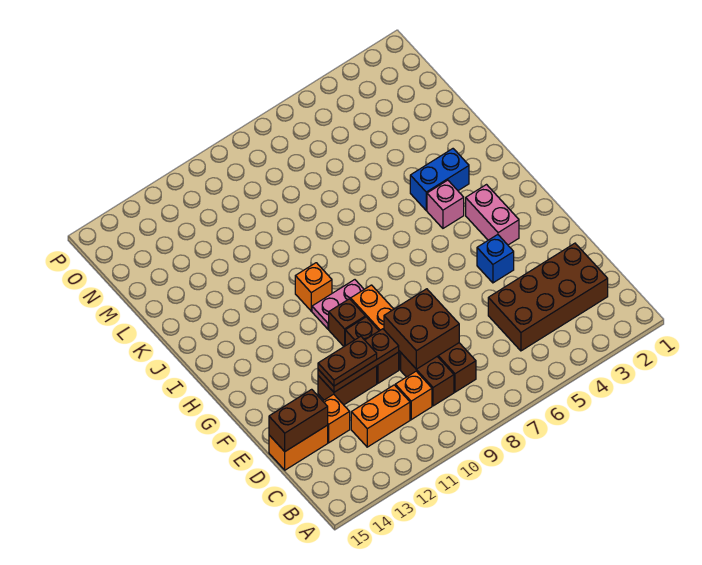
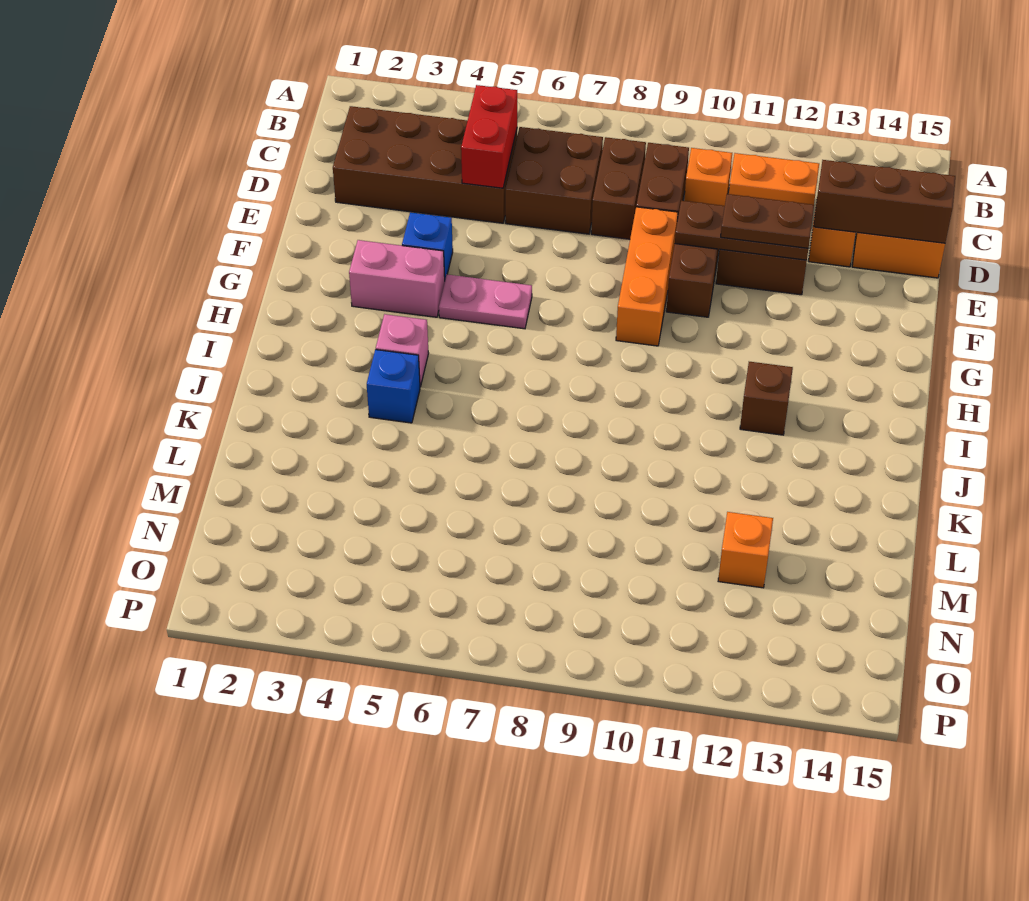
none -> red 1x2 brick [461,85,517,188]
brown 2x2 brick [384,289,459,369] -> brown 2x2 brick moved to [505,127,603,234]
brown 1x2 brick [269,389,328,451] -> brown 1x3 brick [813,160,955,243]
pink 1x2 brick [466,185,519,245] -> pink 1x2 brick turned to [349,240,445,317]
brown 1x1 brick [329,299,365,346] -> brown 1x1 brick moved to [740,362,793,435]
pink 1x2 plate [312,280,364,329] -> pink 1x2 plate moved to [439,275,532,329]
orange 1x1 brick [295,263,332,311] -> orange 1x1 brick moved to [718,512,773,588]
blue 1x2 brick [410,149,469,210] -> blue 1x1 brick [367,350,420,423]

